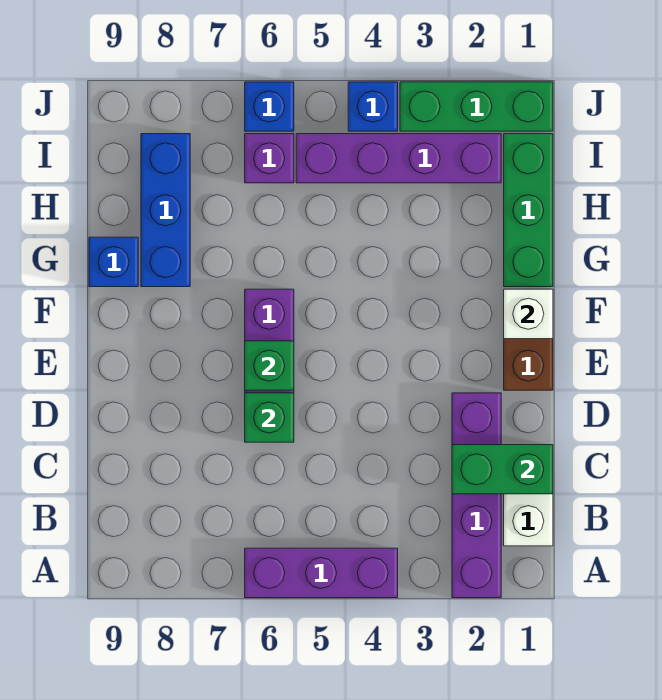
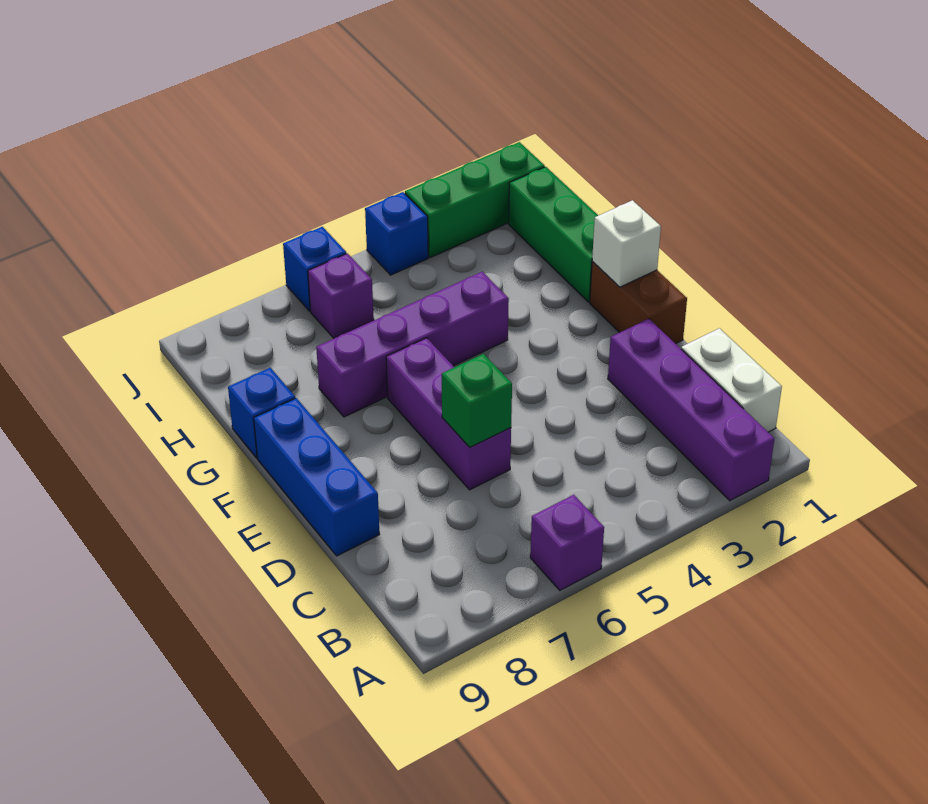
purple 1x3 brick [245,548,398,598] -> purple 1x1 brick [530,495,604,590]
green 1x2 brick [452,445,553,494] -> none
green 1x1 brick [245,341,294,390] -> none
blue 1x3 brick [141,134,190,287] -> blue 1x3 brick moved to [254,398,380,556]
purple 1x4 brick [296,134,501,183] -> purple 1x4 brick moved to [316,272,509,417]

